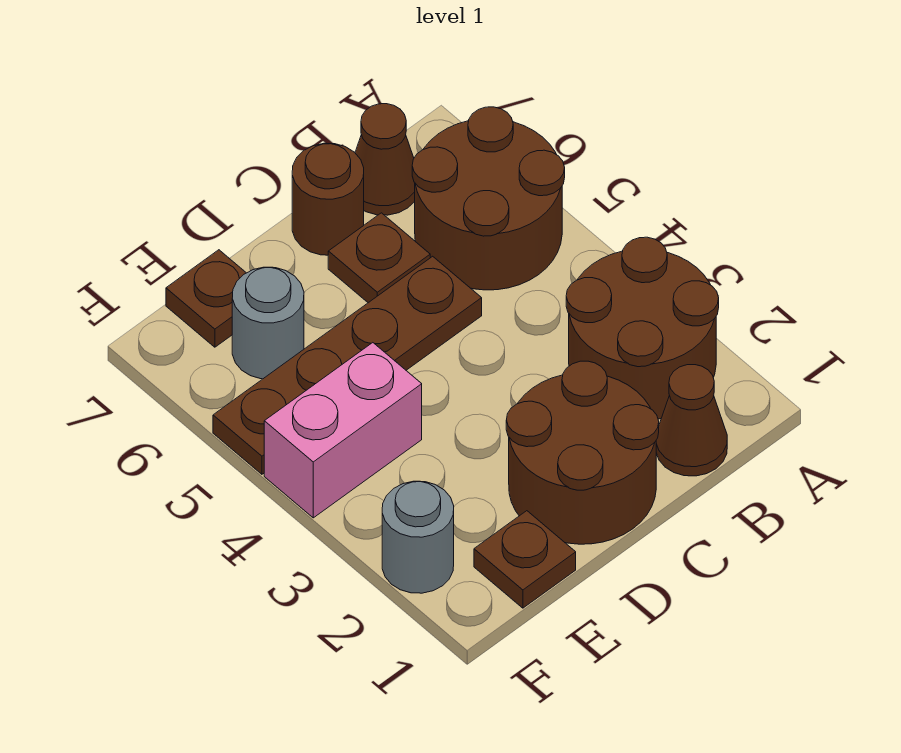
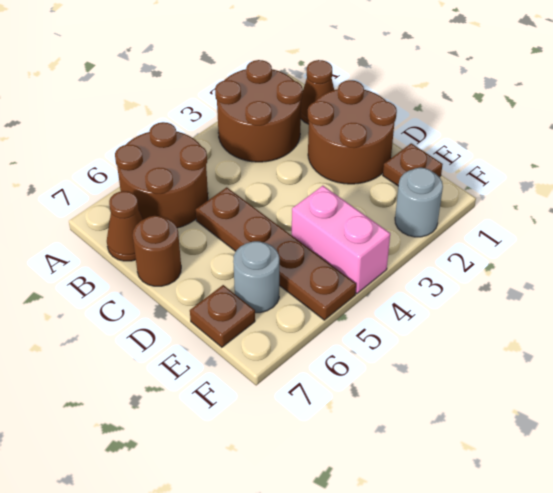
brown 1x1 plate [328,213,430,303] -> none

